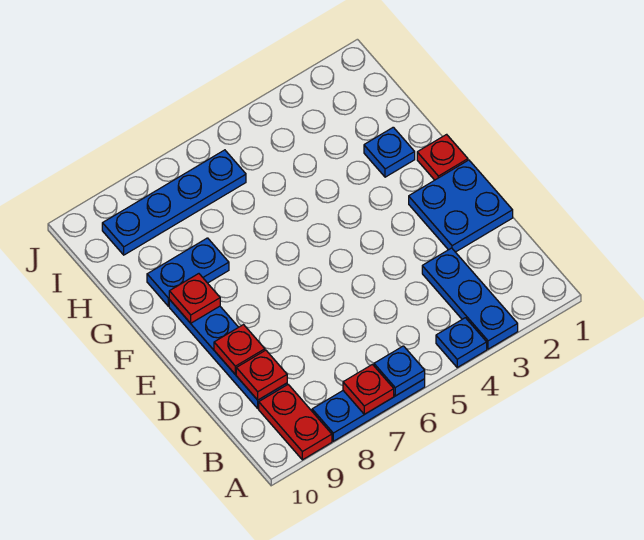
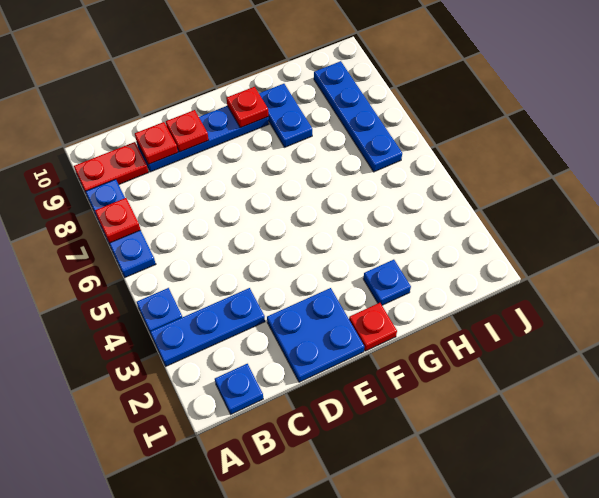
blue 1x1 plate [374,346,425,396] -> blue 1x1 plate moved to [215,364,263,414]

